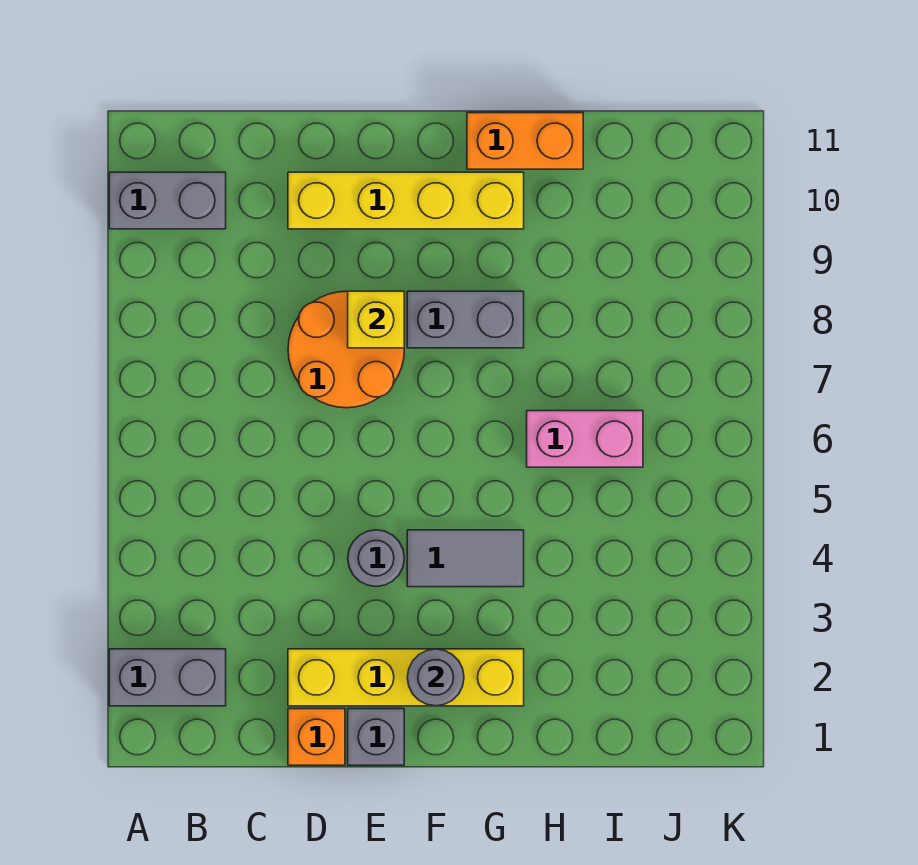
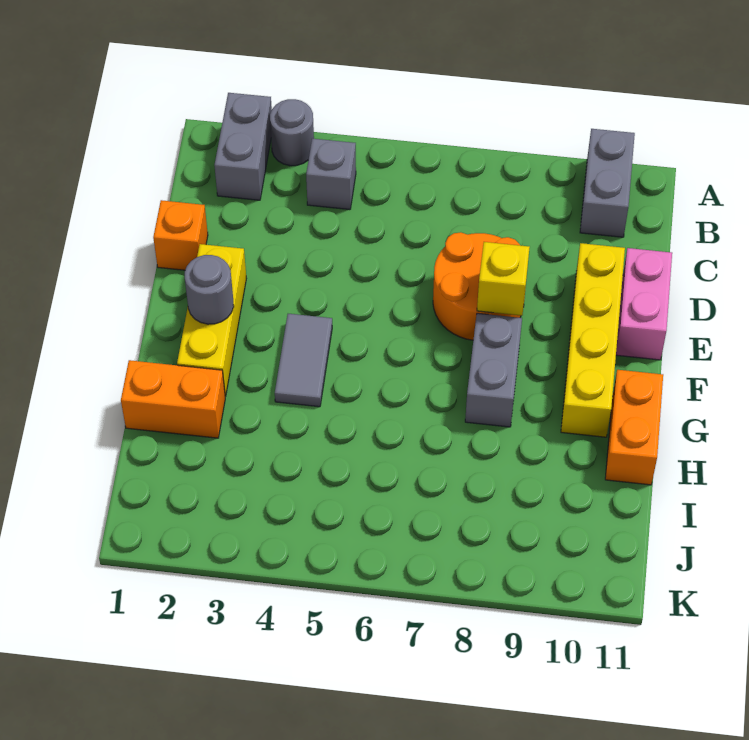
yellow 1x4 brick [288,649,524,706] -> yellow 1x3 brick [177,244,246,397]
grey 1x1 brick [348,709,404,765] -> grey 1x1 brick moved to [306,139,356,210]
grey 1x1 round brick [348,530,404,587] -> grey 1x1 round brick moved to [270,99,314,166]
none -> orange 1x2 brick [121,360,225,438]
pink 1x2 brick [527,411,643,467] -> pink 1x2 brick moved to [616,248,672,360]

